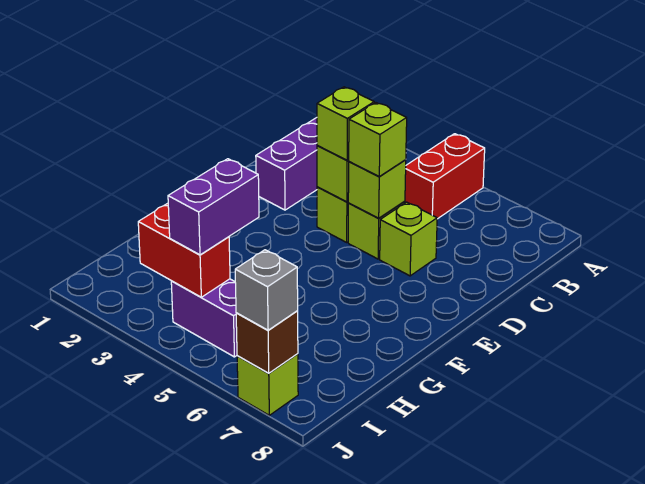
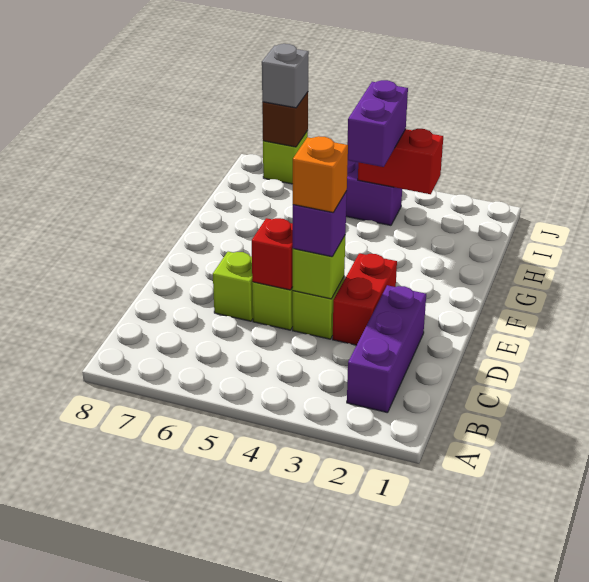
red 1x2 brick [405,134,485,219] -> red 1x2 brick moved to [333,253,397,345]
lime 1x1 brick [317,87,374,160] -> purple 1x1 brick [293,191,347,257]
none -> orange 1x1 brick [293,136,348,212]
lime 1x1 brick [348,160,406,218] -> red 1x1 brick [252,218,293,290]
lime 1x1 brick [349,103,407,176] -> none

